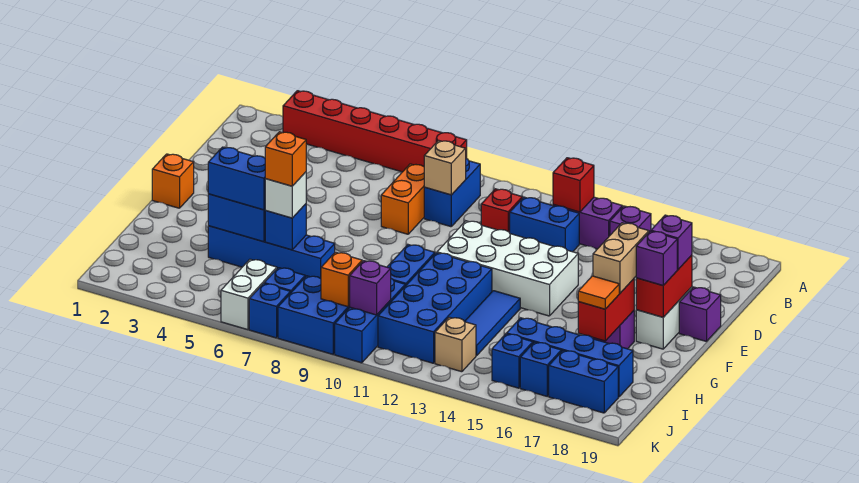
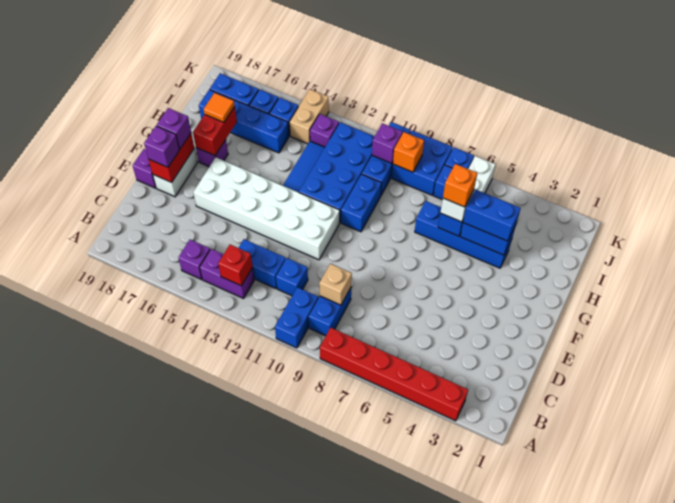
none -> blue 1x2 brick [275,287,318,348]
orange 1x2 brick [381,164,425,234] -> none
red 1x1 brick [481,189,522,233] -> blue 1x1 brick [276,258,308,296]
white 2x4 brick [437,221,578,316] -> white 2x6 brick [193,157,340,260]
orange 1x1 brick [152,154,194,208] -> none
tan 1x2 brick [593,223,649,293] -> tan 1x2 brick moved to [290,89,329,144]
tan 1x1 brick [435,317,476,372] -> purple 1x1 brick [310,114,339,147]

